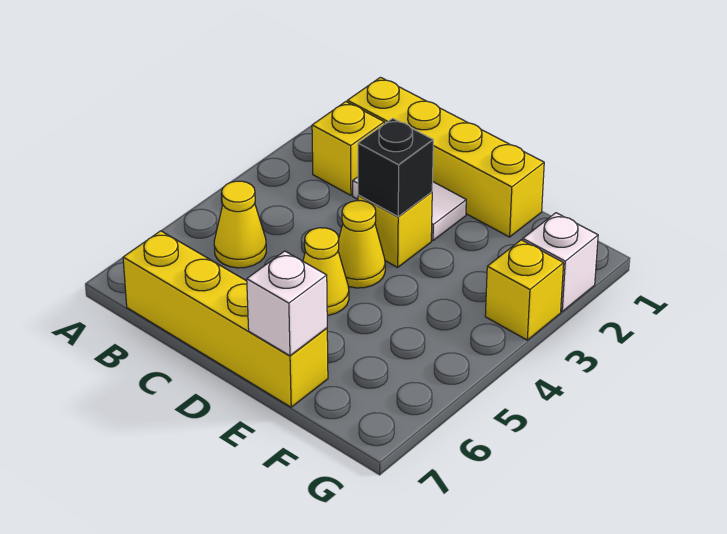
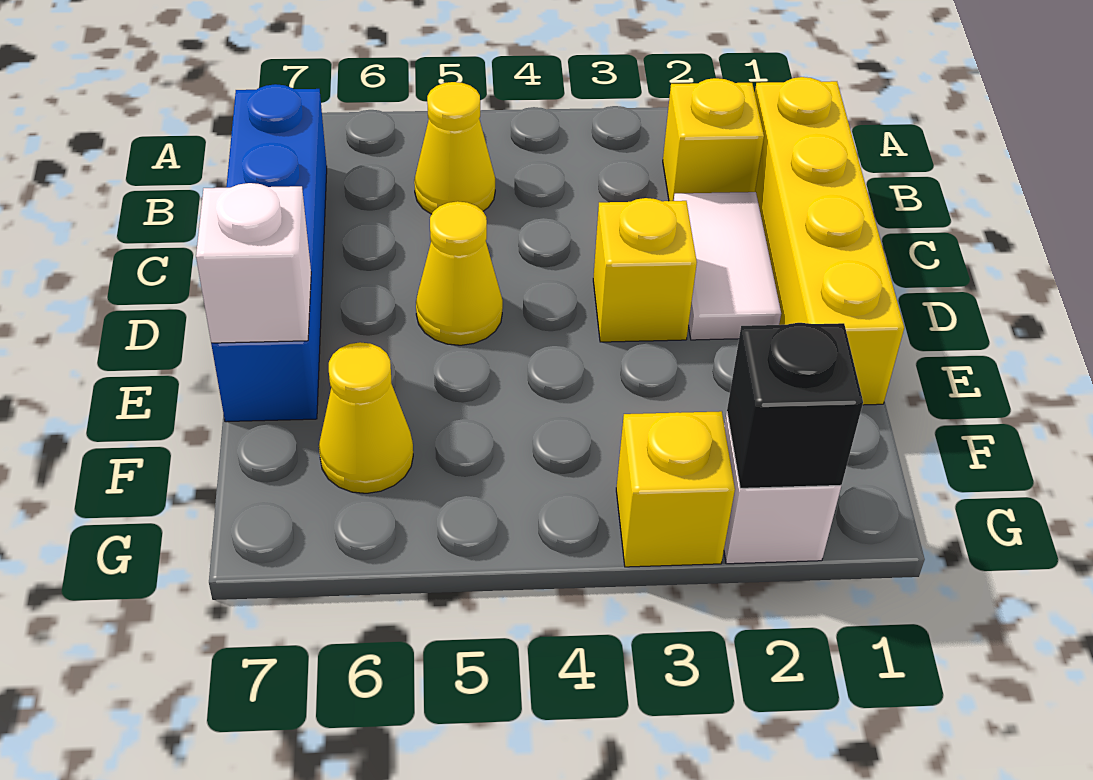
yellow 1x4 brick [123,231,328,407] -> blue 1x4 brick [211,84,327,422]
black 1x1 brick [358,118,433,216] -> black 1x1 brick moved to [727,323,863,488]
yellow 1x1 cone [338,201,385,288] -> yellow 1x1 cone moved to [319,342,413,493]

